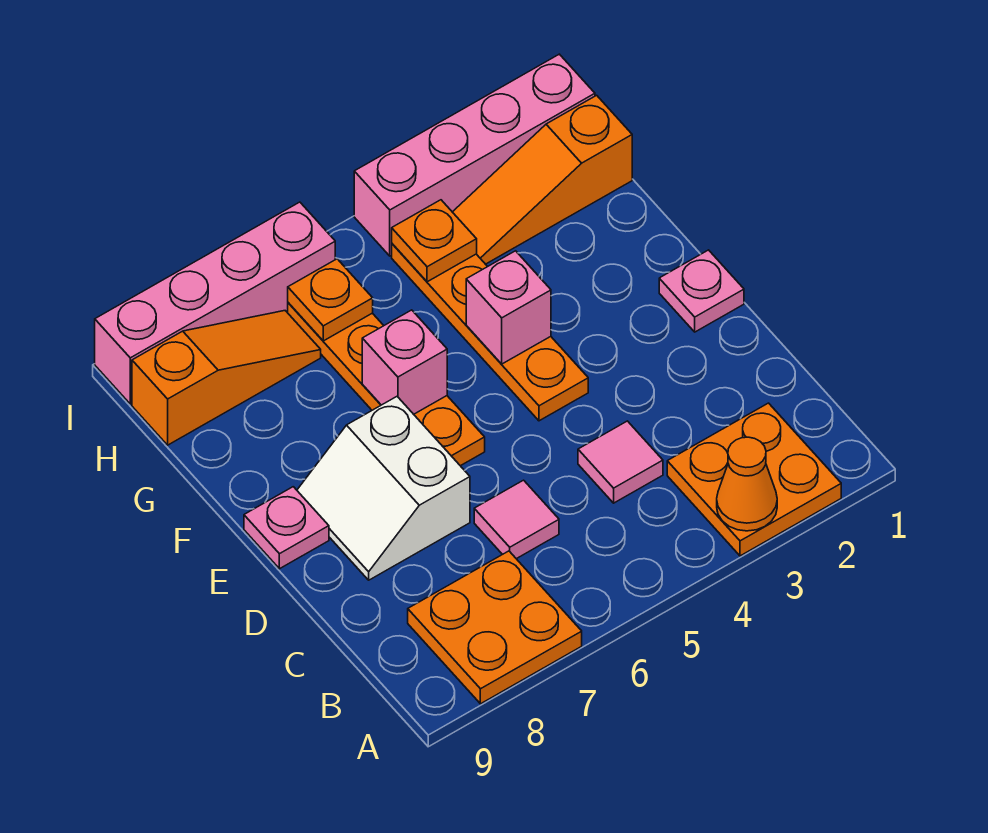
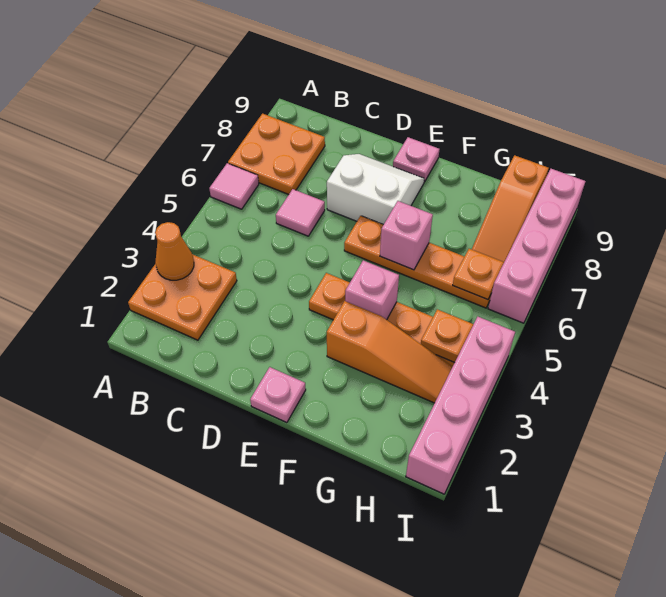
pink 1x1 tile [578,421,663,503] -> pink 1x1 tile moved to [209,163,259,209]
orange 1x3 slope [453,95,632,264] -> orange 1x3 slope turned to [327,301,452,403]

